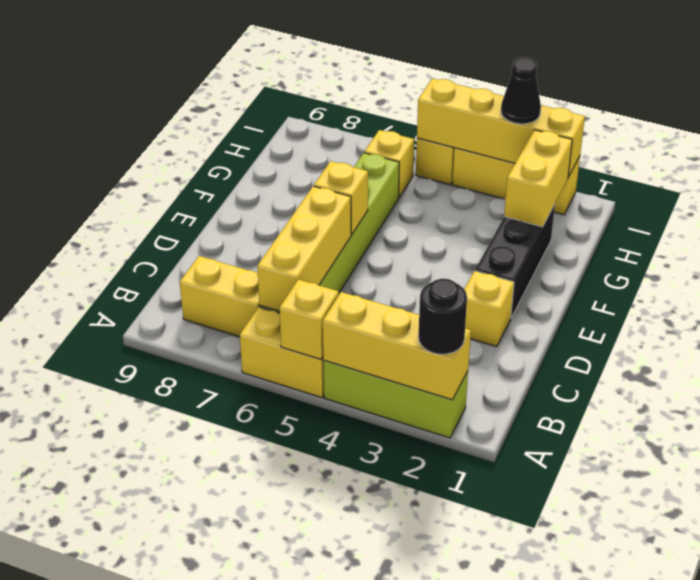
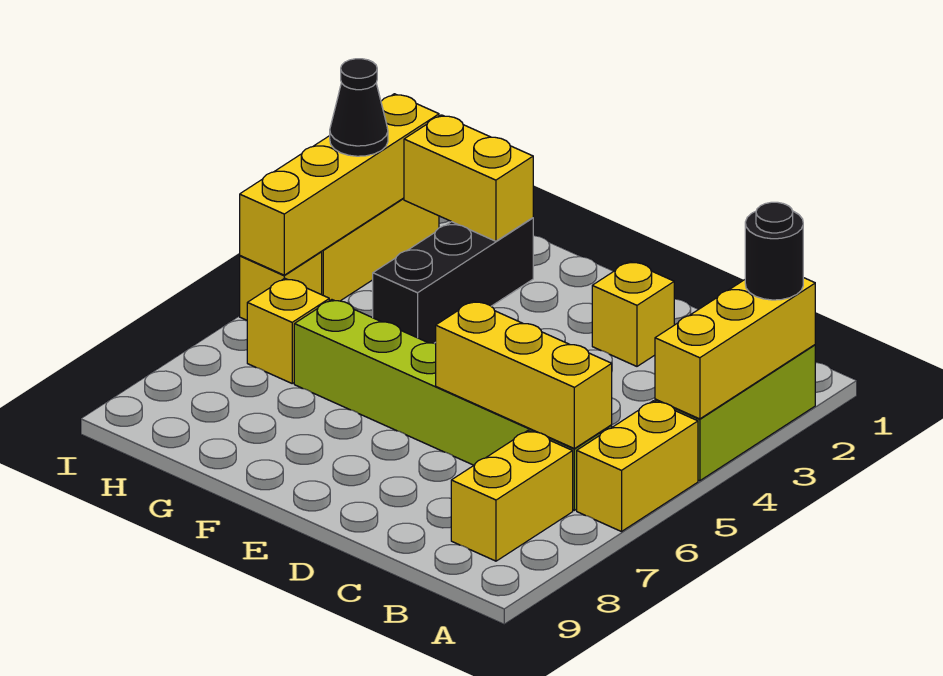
yellow 1x1 brick [279,279,339,359] -> none
black 1x3 brick [475,204,555,318] -> black 1x3 brick turned to [373,218,534,343]
yellow 1x1 brick [314,161,368,234] -> none

